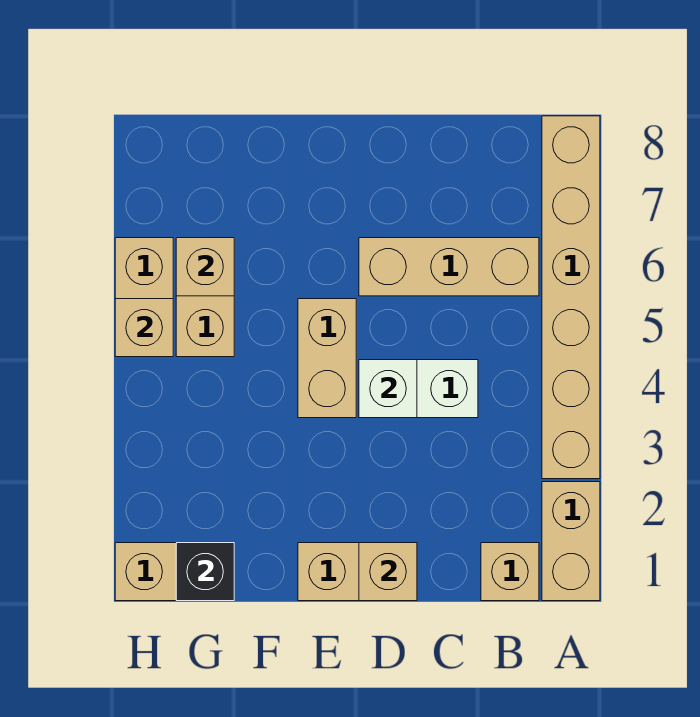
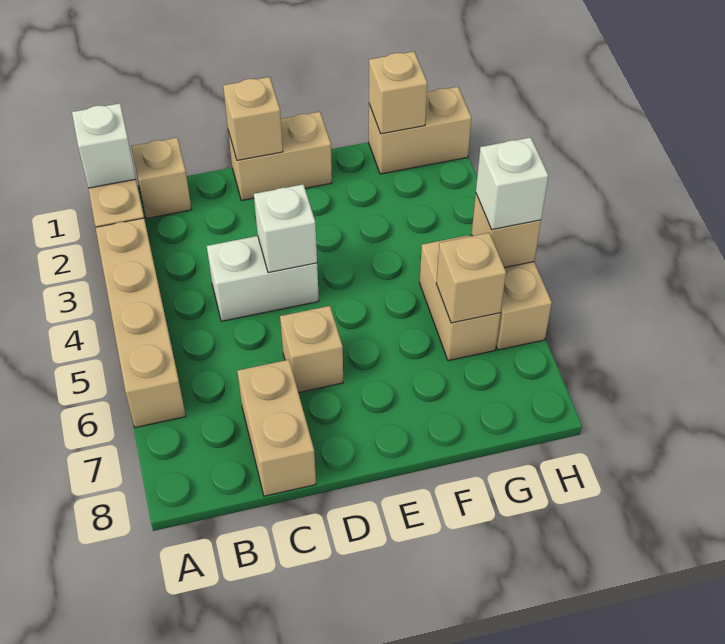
none -> white 1x1 brick [72,103,136,188]
tan 1x6 brick [542,116,600,479] -> tan 1x4 brick [96,218,186,427]
tan 1x3 brick [359,238,539,296] -> tan 1x1 brick [280,306,343,393]
tan 1x2 brick [298,299,356,418] -> tan 1x2 brick moved to [237,360,316,496]
black 1x1 brick [176,543,234,601] -> tan 1x1 brick [369,52,427,134]
none -> white 1x1 brick [476,137,548,229]

